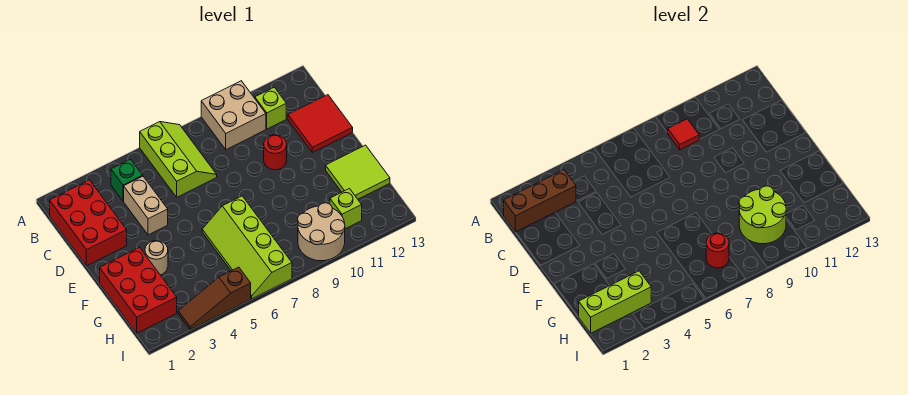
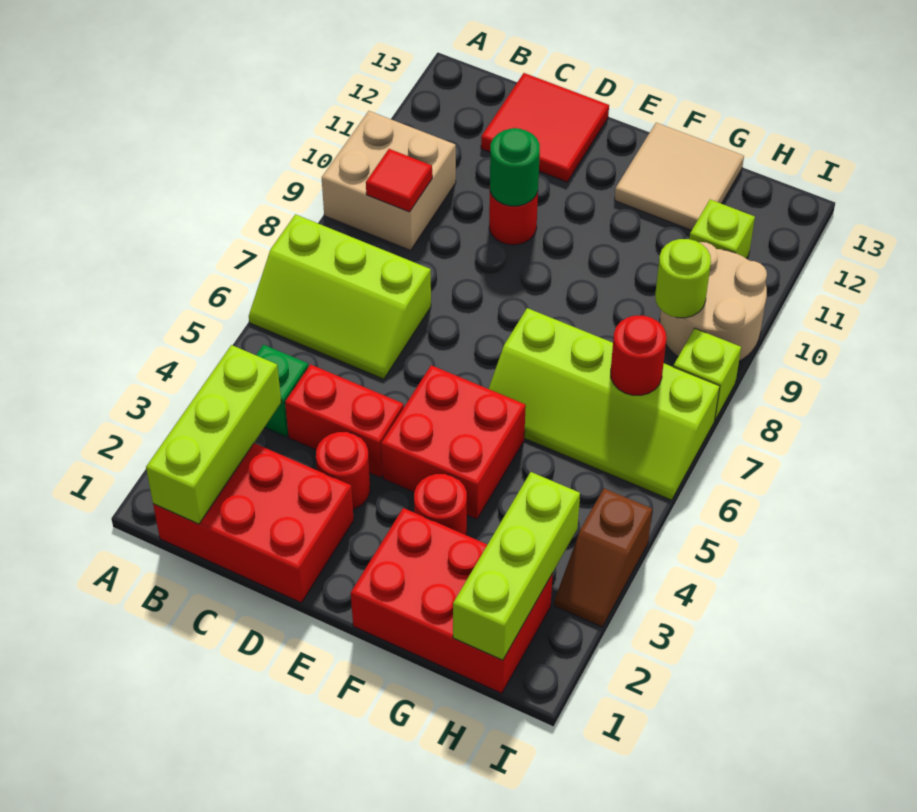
lime 2x3 slope [140,122,217,197] -> lime 2x3 slope turned to [249,214,431,379]
brown 1x3 brick [504,170,576,232] -> lime 1x3 brick [146,345,281,524]
lime 1x1 brick [255,87,286,129] -> lime 1x1 brick moved to [673,328,741,420]
tan 1x2 brick [124,176,168,235] -> red 1x2 brick [285,364,404,478]
none -> red 1x1 round brick [316,432,370,509]
none -> green 1x1 round brick [490,128,540,206]
none -> red 2x2 brick [381,365,526,519]
tan 1x1 round brick [145,241,168,275] -> red 1x1 round brick [414,474,467,535]
lime 2x2 tile [326,145,390,199] -> tan 2x2 tile [615,123,744,230]
lime 2x2 round brick [739,186,786,244] -> lime 1x1 round brick [655,239,711,318]
brown 1x3 slope [178,267,251,329] -> brown 1x2 slope [554,488,652,627]

